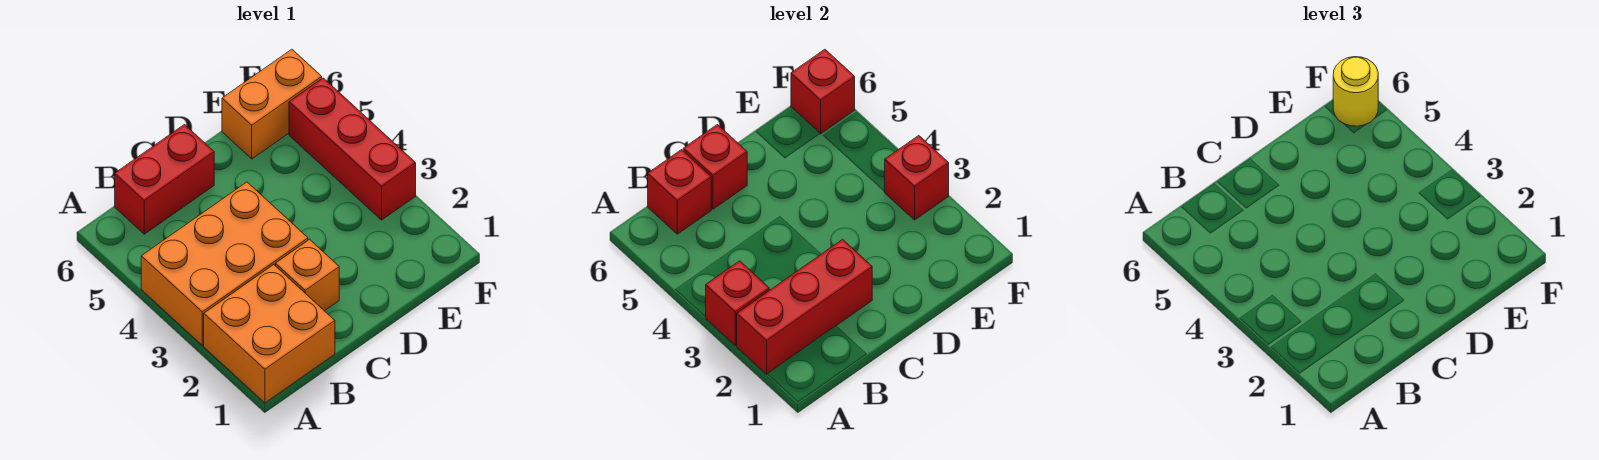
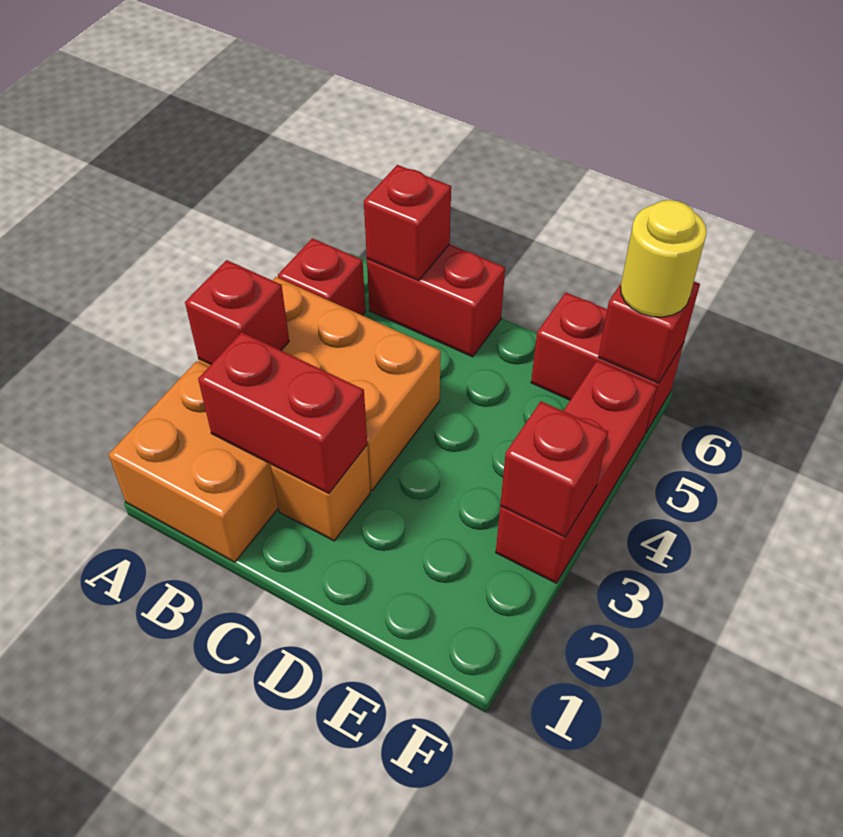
red 1x3 brick [737,239,872,374] -> red 1x2 brick [198,332,367,493]
red 1x1 brick [683,125,747,209] -> red 1x1 brick moved to [278,238,365,315]
orange 1x2 brick [222,49,322,159] -> red 1x2 brick [531,293,684,434]

